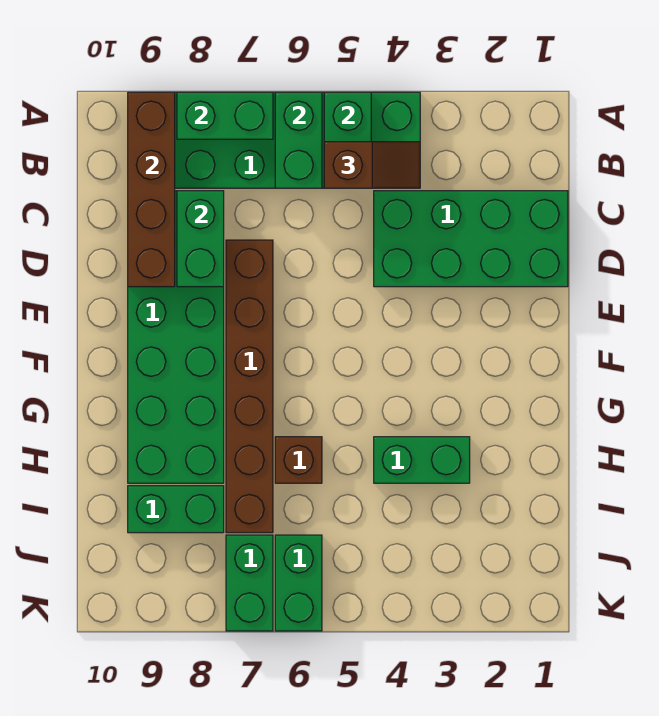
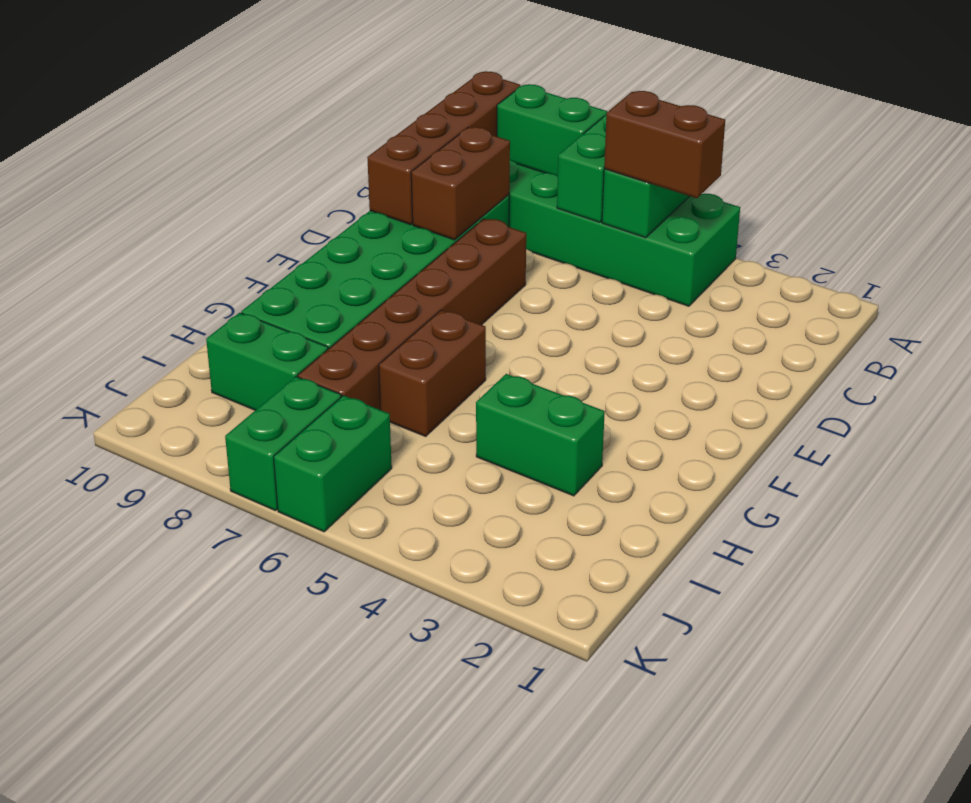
brown 1x2 slope [324,142,420,188] -> brown 1x2 brick [604,91,725,198]
green 2x4 brick [374,191,568,287] -> none
green 1x2 brick [177,191,224,287] -> brown 1x2 brick [411,127,510,240]
brown 1x1 brick [275,437,322,483] -> brown 1x2 brick [379,310,486,436]

